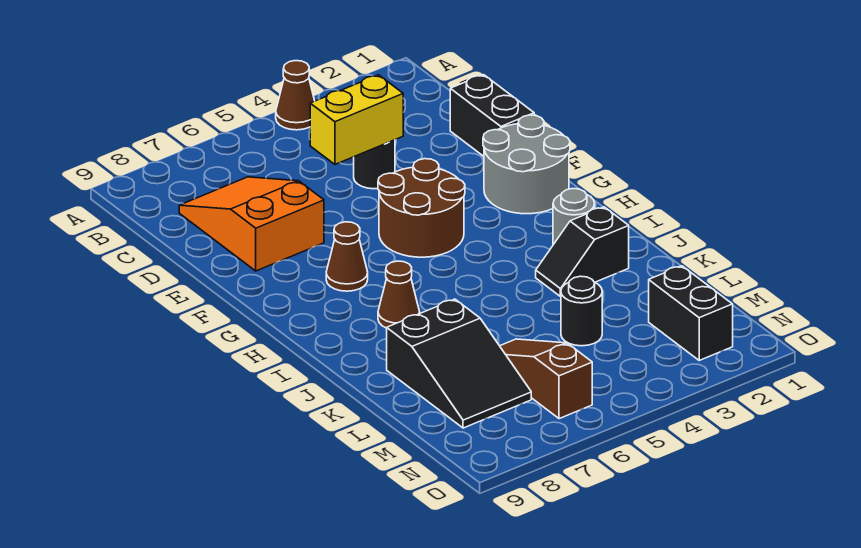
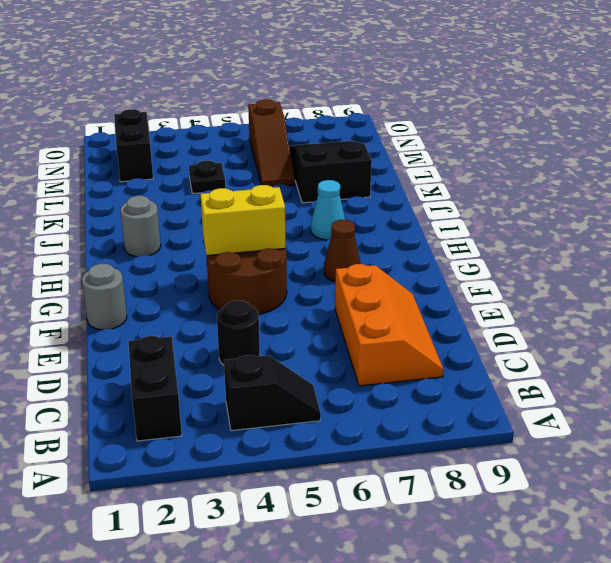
brown 1x1 cone [276,61,315,130] -> none
orange 2x3 slope [179,177,324,271] -> orange 2x3 slope turned to [335,264,444,386]
black 1x2 brick [450,75,534,156] -> black 1x2 brick moved to [128,336,182,441]
yellow 1x2 brick [310,75,403,164] -> yellow 1x2 brick moved to [200,185,286,256]
grey 2x2 round brick [483,115,570,214] -> grey 1x1 round brick [82,263,127,330]
brown 1x1 cone [378,261,420,328] -> cyan 1x1 cone [311,180,345,240]
black 1x2 slope [536,207,629,297] -> black 1x2 slope moved to [224,355,321,431]
black 1x1 round brick [561,276,602,346] -> black 1x1 plate [189,161,225,194]

